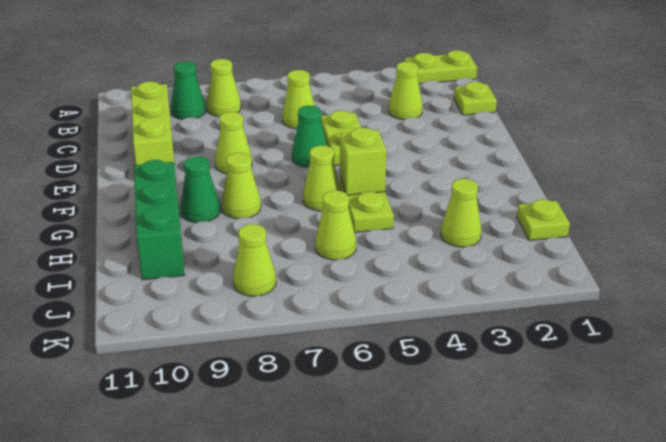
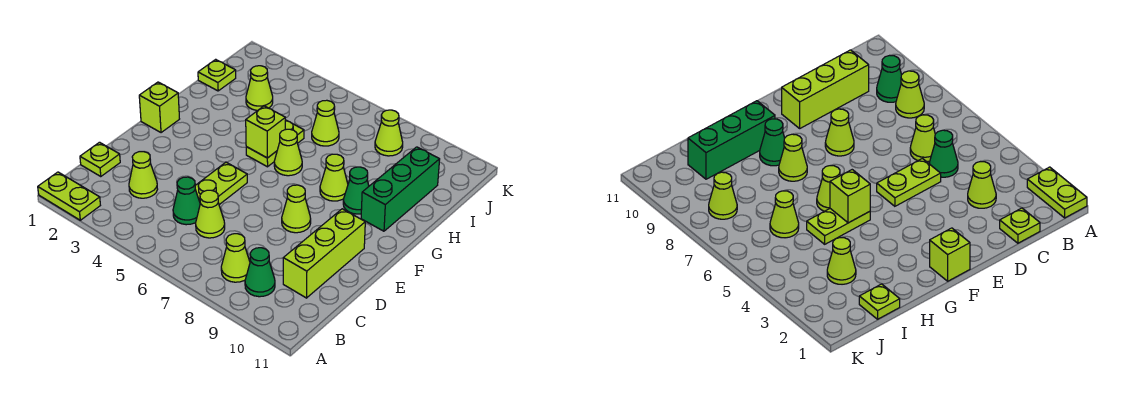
green 1x1 cone [292,106,327,168] -> green 1x1 cone moved to [173,177,200,225]
none -> lime 1x1 brick [139,82,179,133]

